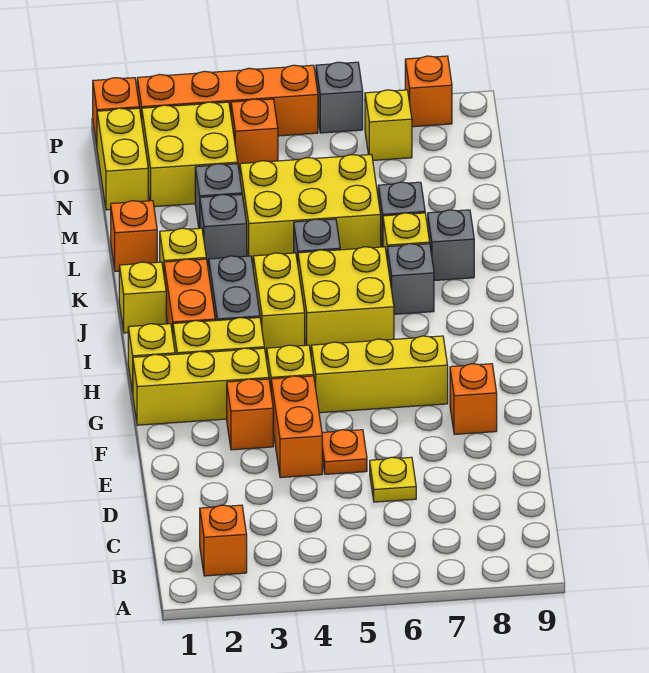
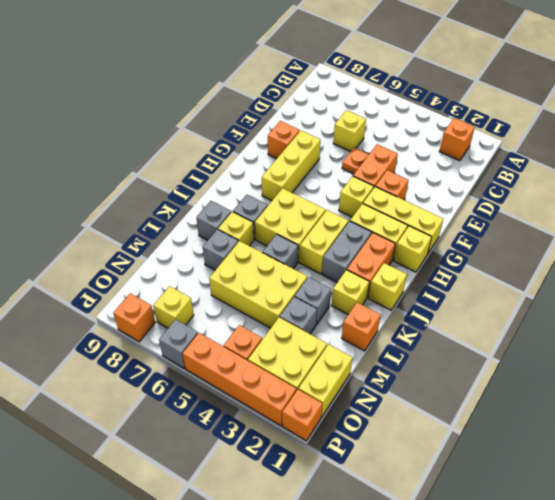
yellow 1x1 plate [370,457,416,502] -> yellow 1x1 brick [333,110,366,152]
yellow 1x3 brick [311,336,448,413] -> yellow 1x3 brick turned to [262,131,321,201]

